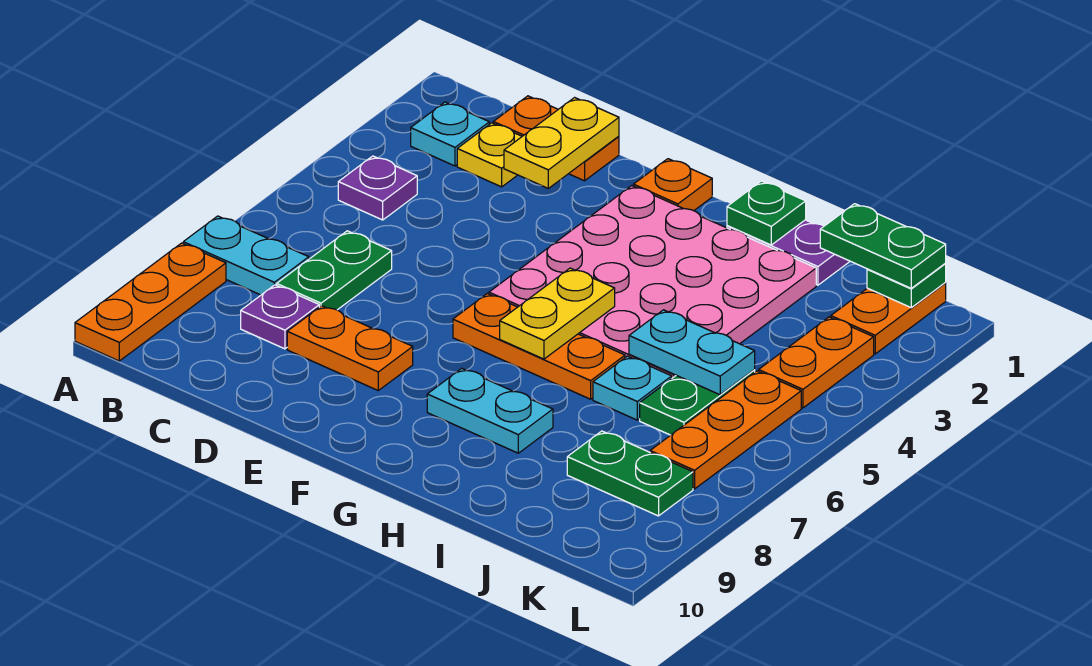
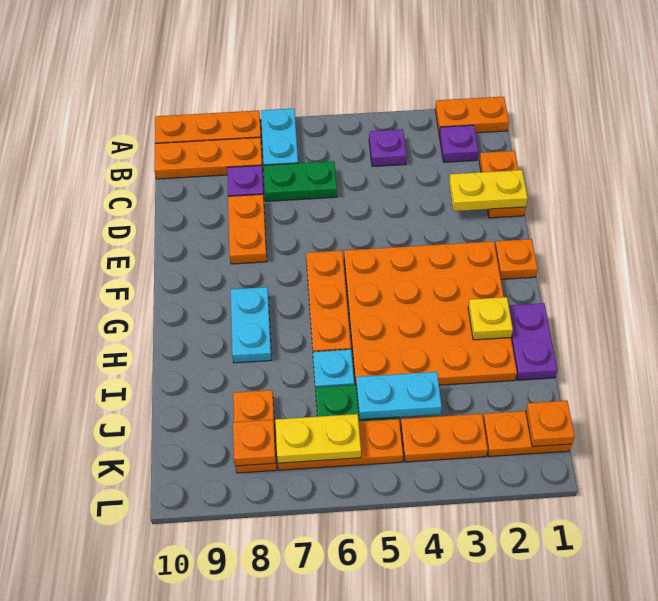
none -> orange 1x2 plate [435,97,509,134]
cyan 1x1 plate [411,102,489,166] -> purple 1x1 plate [439,125,479,162]
none -> orange 1x3 plate [154,137,263,179]
yellow 1x1 plate [457,123,522,187] -> yellow 1x1 plate moved to [468,297,513,340]
pink 4x4 plate [489,186,816,378] -> orange 4x4 plate [344,241,517,385]
yellow 1x2 plate [500,268,615,359] -> yellow 1x2 plate moved to [275,414,361,463]
green 1x1 plate [727,181,806,245] -> none
cyan 1x2 plate [629,310,755,395] -> cyan 1x2 plate turned to [356,372,442,419]
green 1x2 plate [820,204,946,288] -> none
green 1x2 plate [567,431,693,516] -> orange 1x2 plate [233,390,277,473]
green 1x1 plate [867,264,946,308] -> orange 1x1 plate [526,401,575,447]
none -> orange 1x1 plate [233,420,276,466]

